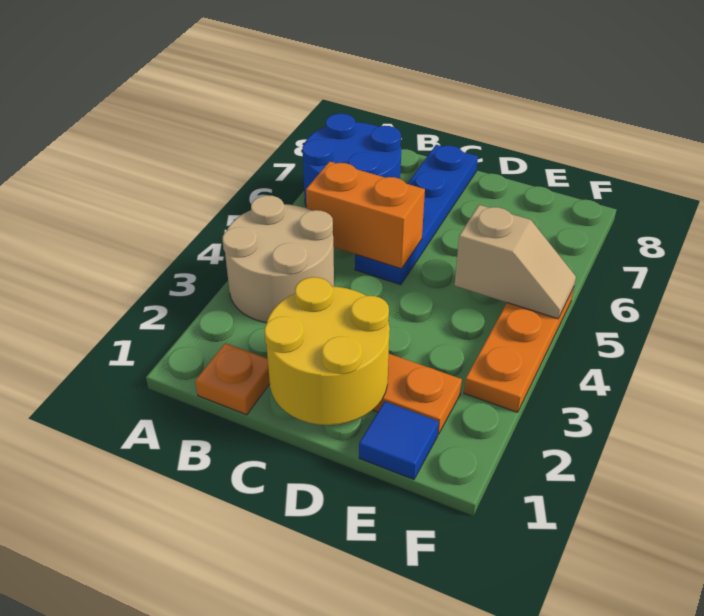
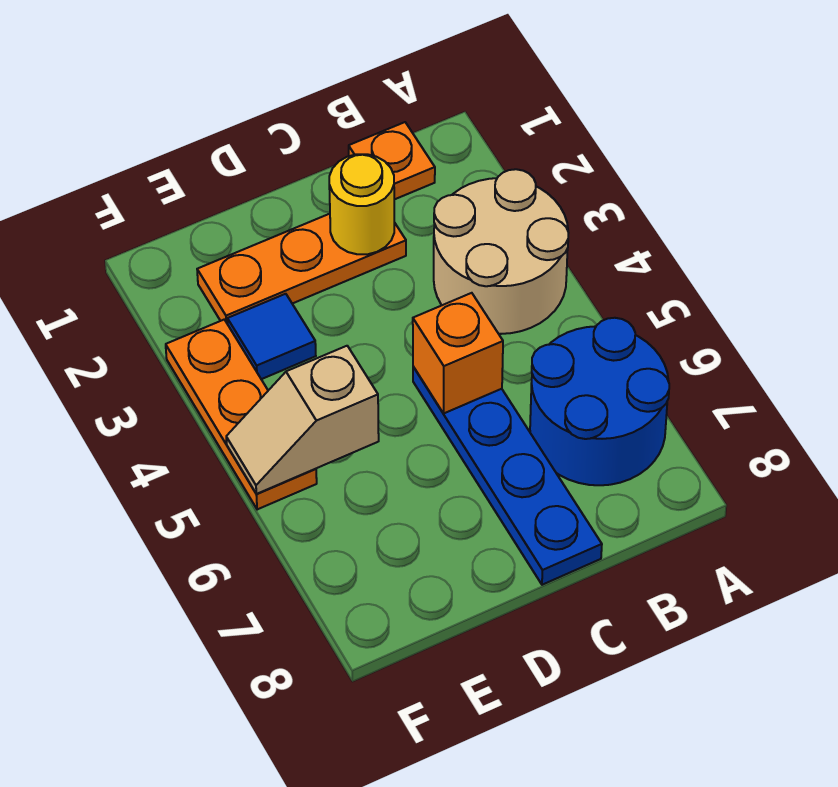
orange 1x2 brick [306,161,425,269] -> orange 1x1 brick [413,293,503,414]
yellow 2x2 round brick [264,277,390,425] -> yellow 1x1 round brick [329,154,394,254]
blue 1x1 tile [359,401,439,480] -> blue 1x1 tile moved to [227,294,316,379]

